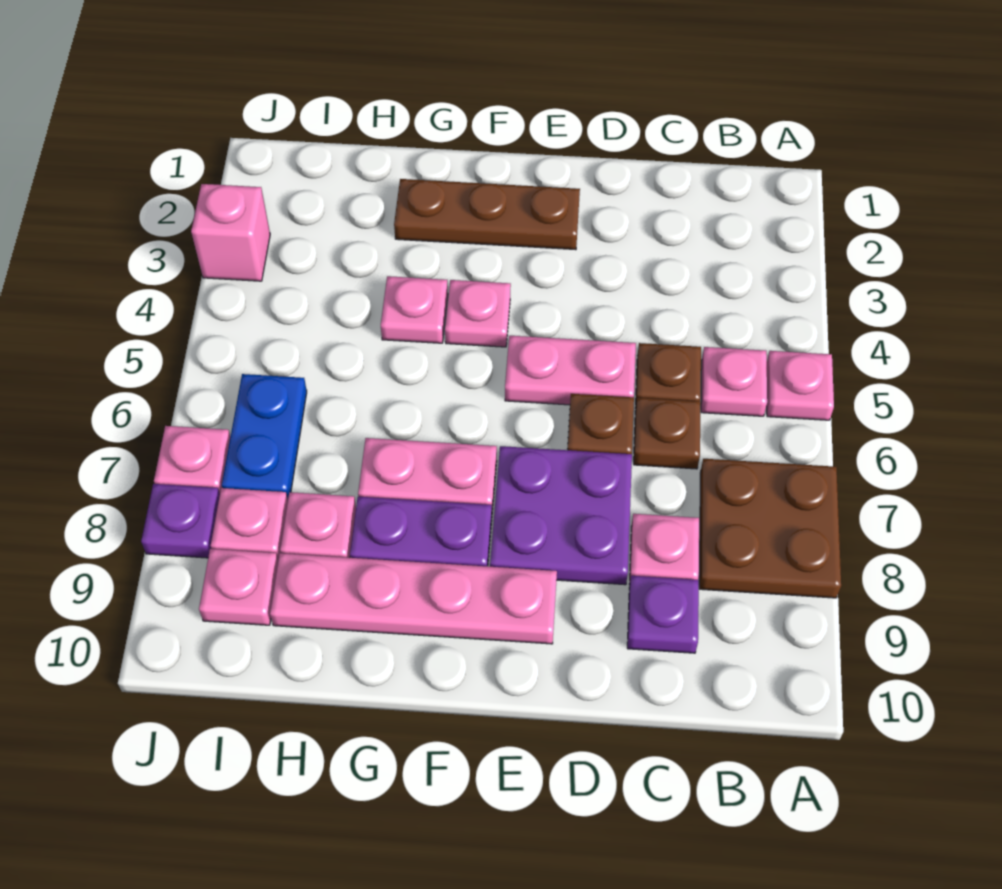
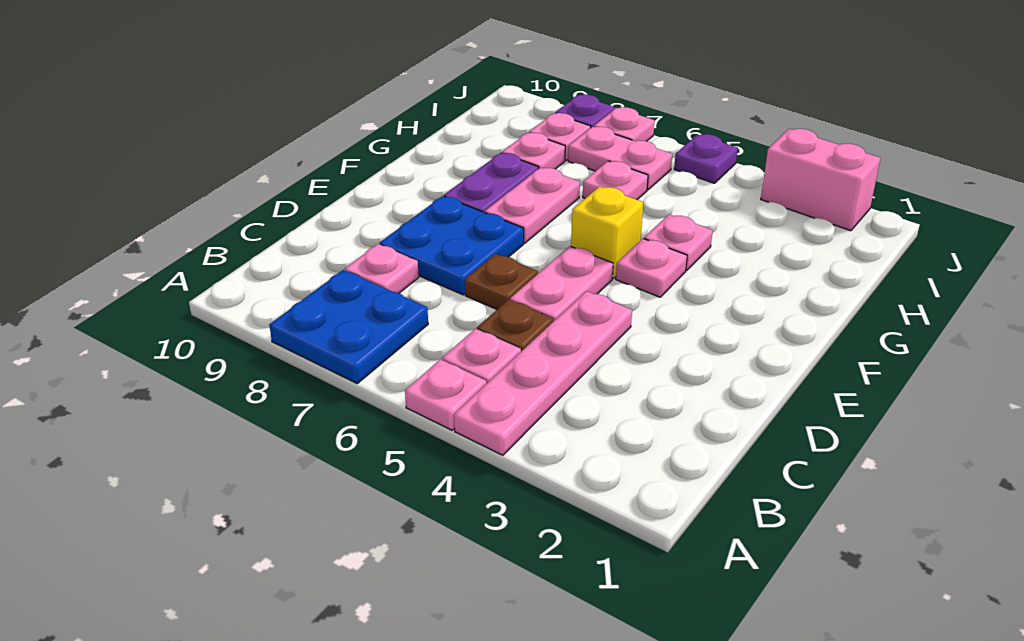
brown 2x2 plate [699,459,841,598] -> blue 2x2 plate [269,270,428,383]
brown 1x1 plate [634,398,701,469] -> none
purple 1x1 plate [627,576,699,653] -> purple 1x1 plate moved to [674,134,738,183]
purple 2x2 plate [490,446,632,585] -> blue 2x2 plate [380,196,524,295]
brown 1x3 plate [394,179,580,250] -> none
pink 1x4 plate [270,553,557,644] -> pink 1x4 plate moved to [454,291,632,455]
none -> yellow 1x1 brick [571,186,643,279]
blue 1x2 plate [222,374,307,499] -> pink 1x2 plate [568,127,672,190]
pink 1x1 plate [199,549,278,625] -> pink 1x1 plate moved to [583,161,648,200]
pink 1x1 brick [191,184,270,281] -> pink 1x2 brick [761,129,880,231]

